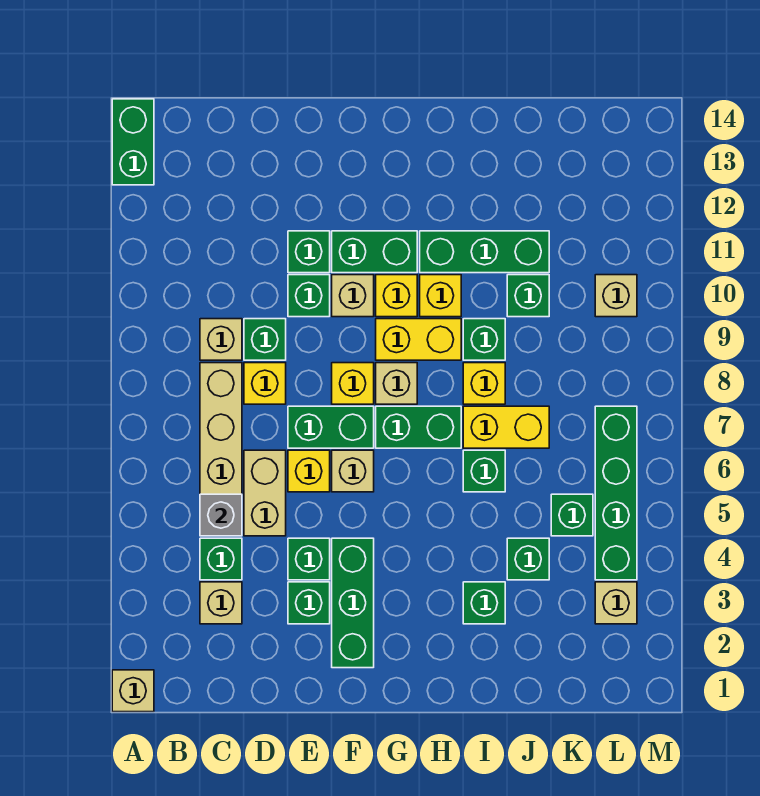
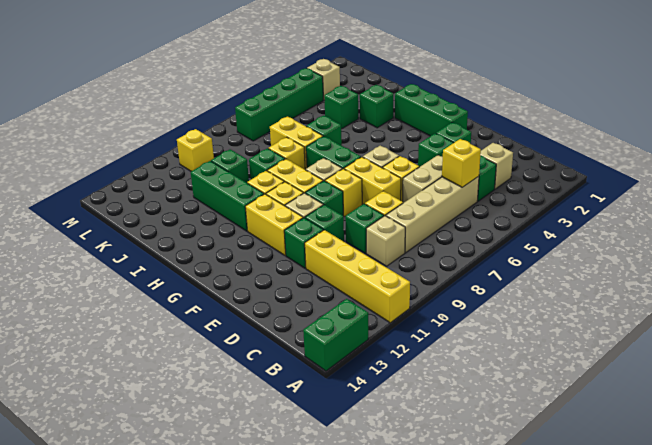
tan 1x1 brick [112,670,154,712] -> none
none -> yellow 1x4 brick [305,230,410,323]
grey 1x1 brick [200,494,242,536] -> yellow 1x1 brick [442,139,481,187]
green 1x2 brick [288,406,374,448] -> yellow 1x2 brick [344,157,401,204]
green 1x3 brick [332,538,374,668] -> green 1x3 brick turned to [395,84,468,136]
green 1x2 brick [332,231,417,273] -> yellow 1x2 brick [245,194,303,256]
green 1x1 brick [551,494,593,536] -> green 1x1 brick moved to [305,181,343,215]
tan 1x1 brick [595,275,637,317] -> yellow 1x1 brick [177,129,214,171]

